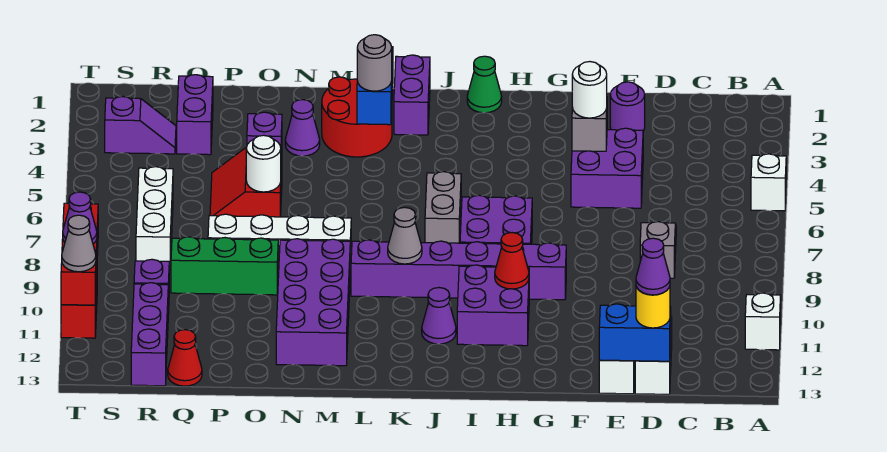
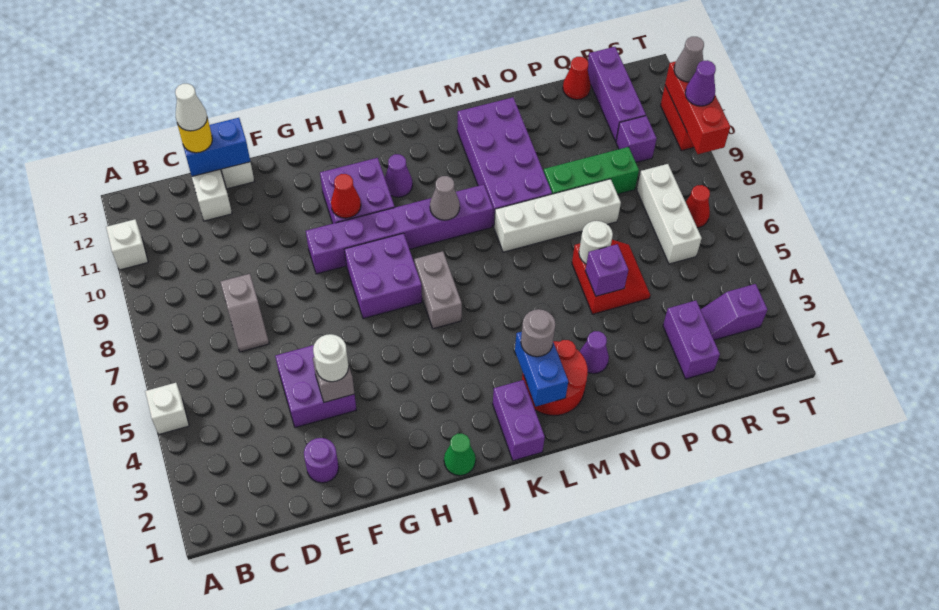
purple 1x1 cone [636,238,670,295] -> white 1x1 cone [175,84,207,131]
none -> red 1x1 cone [686,185,710,228]

